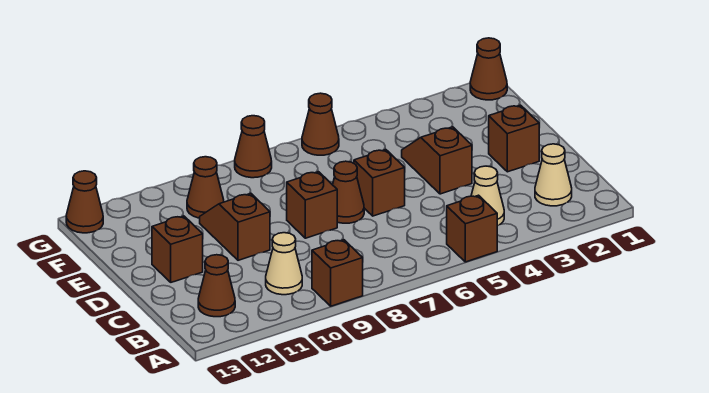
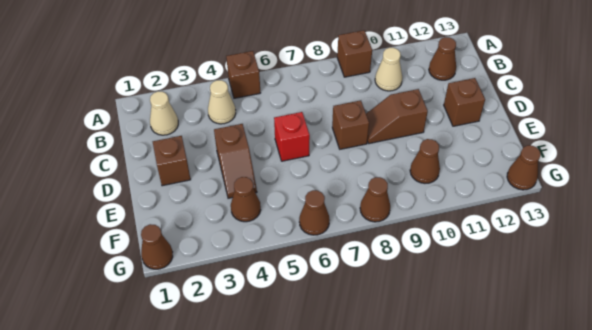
brown 1x1 brick [354,149,405,216] -> red 1x1 brick [274,112,310,161]
brown 1x1 cone [333,161,364,223] -> brown 1x1 cone moved to [231,177,261,222]
brown 1x2 slope [200,193,270,260] -> brown 1x2 slope turned to [366,89,428,144]

